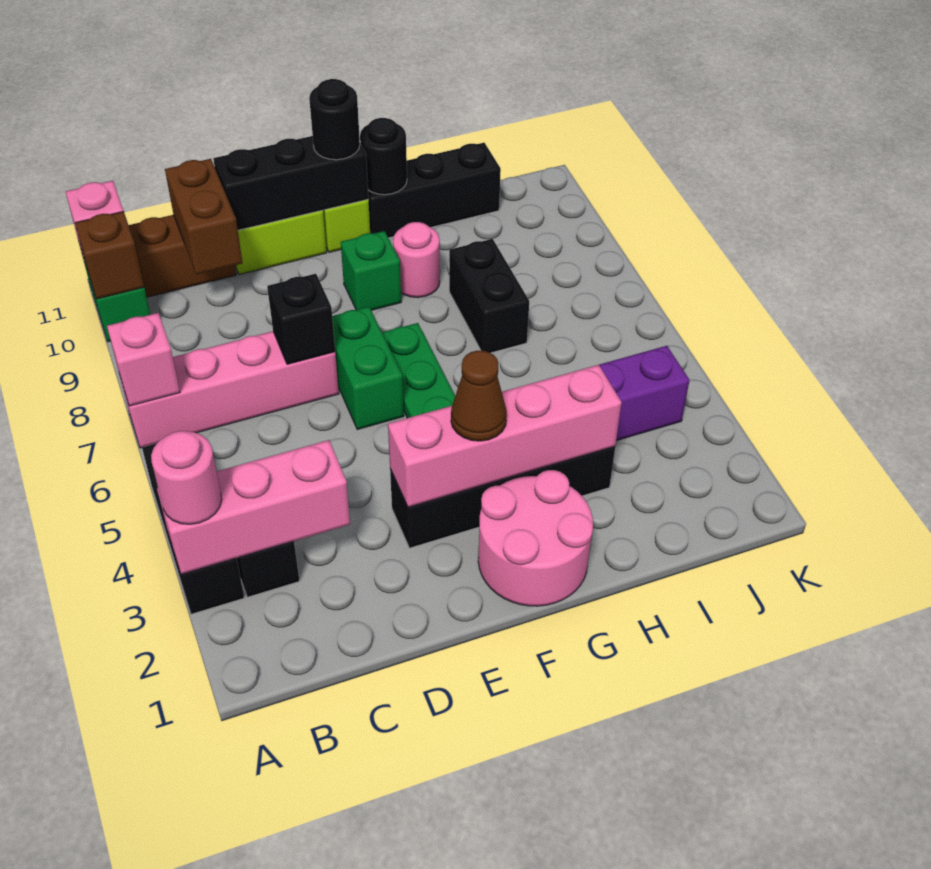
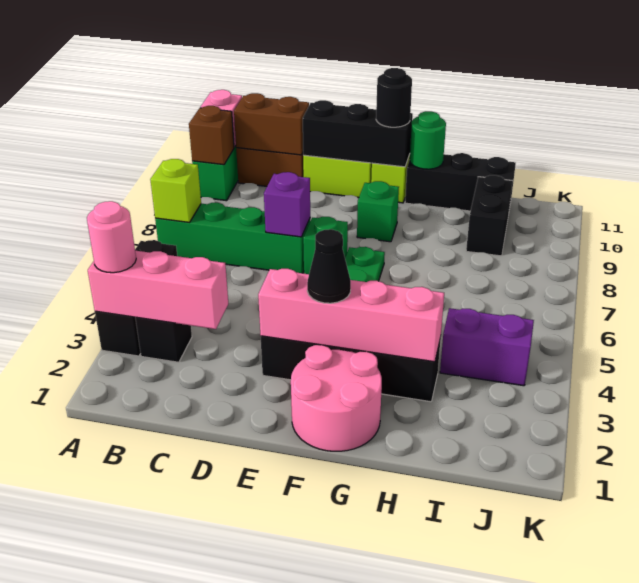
pink 1x4 brick [120,331,339,448] -> green 1x4 brick [155,203,310,273]
pink 1x1 brick [107,313,180,406] -> lime 1x1 brick [150,159,201,222]
brown 1x2 brick [165,159,243,275] -> brown 1x2 brick turned to [234,93,309,155]
black 1x1 brick [267,274,335,364] -> purple 1x1 brick [264,172,310,237]
green 1x2 brick [332,307,404,430] -> green 1x1 brick [303,217,348,274]
brown 1x1 cone [451,351,507,441] -> black 1x1 cone [307,229,351,303]
pink 1x1 round brick [393,222,440,298] -> none
black 1x1 round brick [360,118,407,195] -> green 1x1 round brick [410,111,446,169]
black 1x2 brick [449,239,529,353] -> black 1x2 brick moved to [466,175,513,256]

